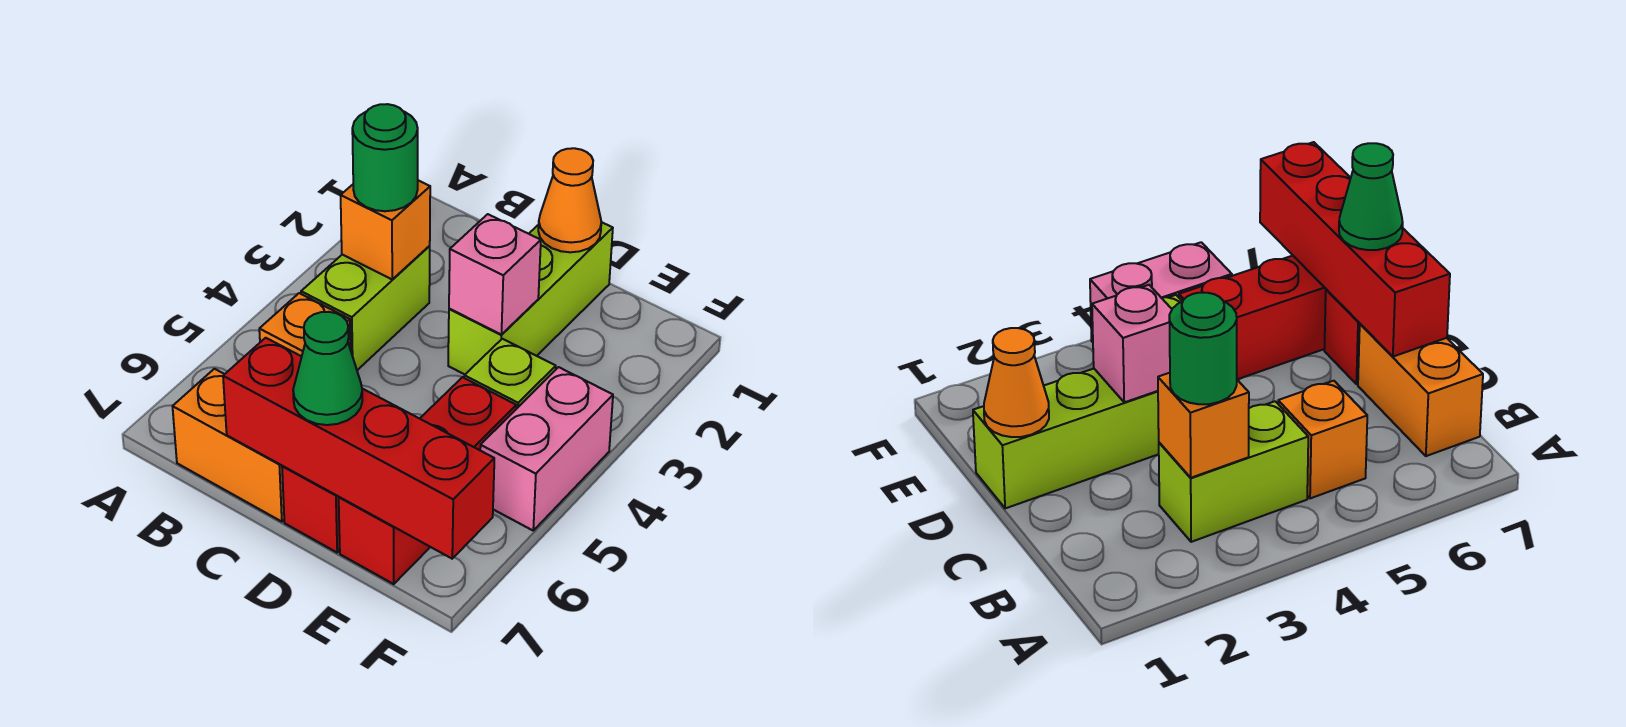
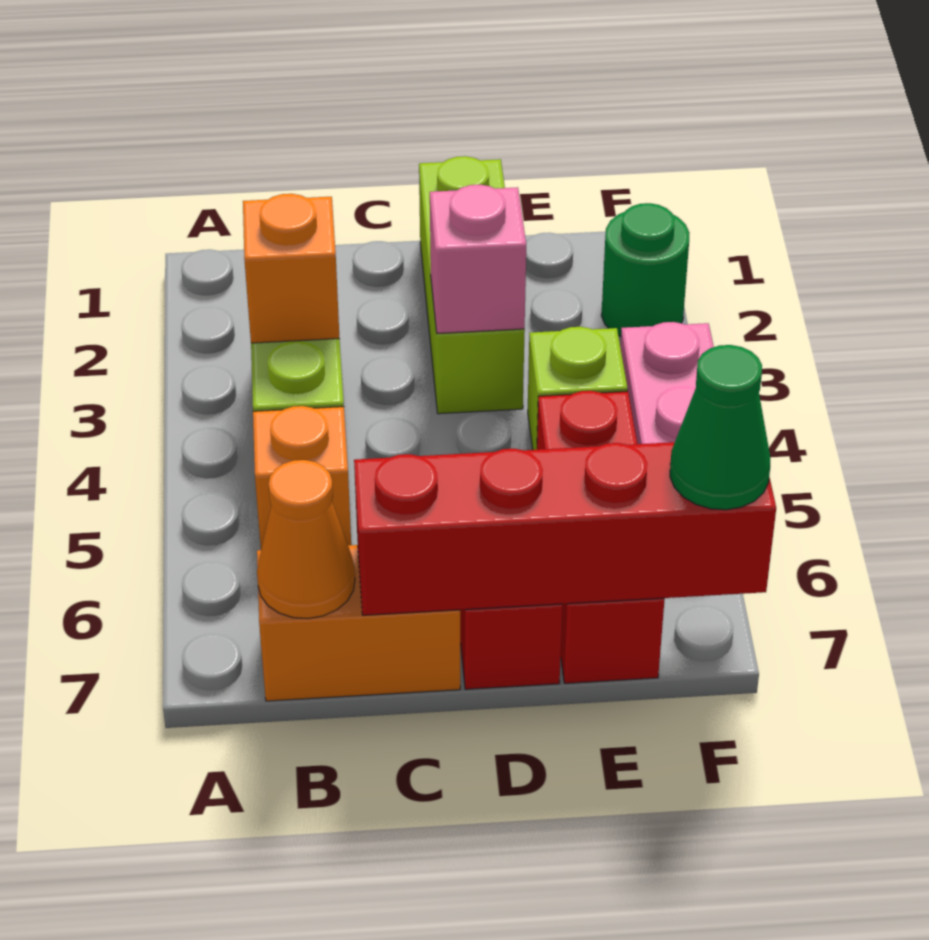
green 1x1 round brick [352,104,418,211] -> green 1x1 round brick moved to [601,203,689,337]
orange 1x1 cone [538,148,601,252] -> orange 1x1 cone moved to [257,460,355,619]
green 1x1 cone [293,312,362,425] -> green 1x1 cone moved to [670,345,770,510]

